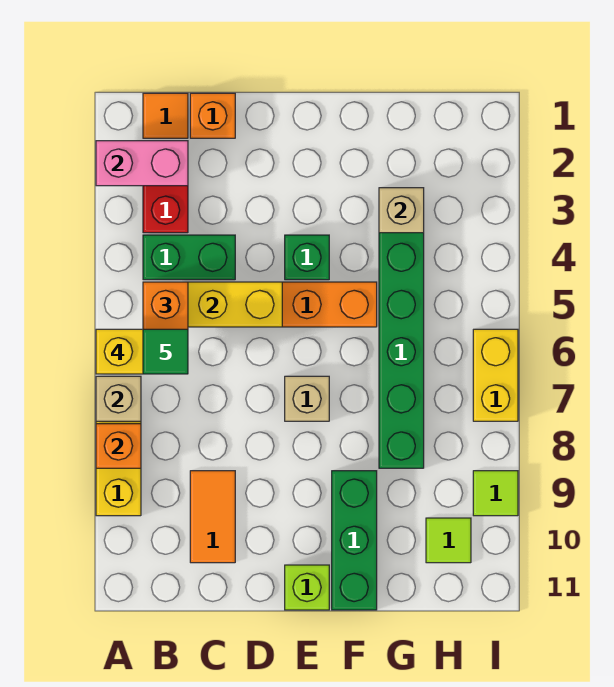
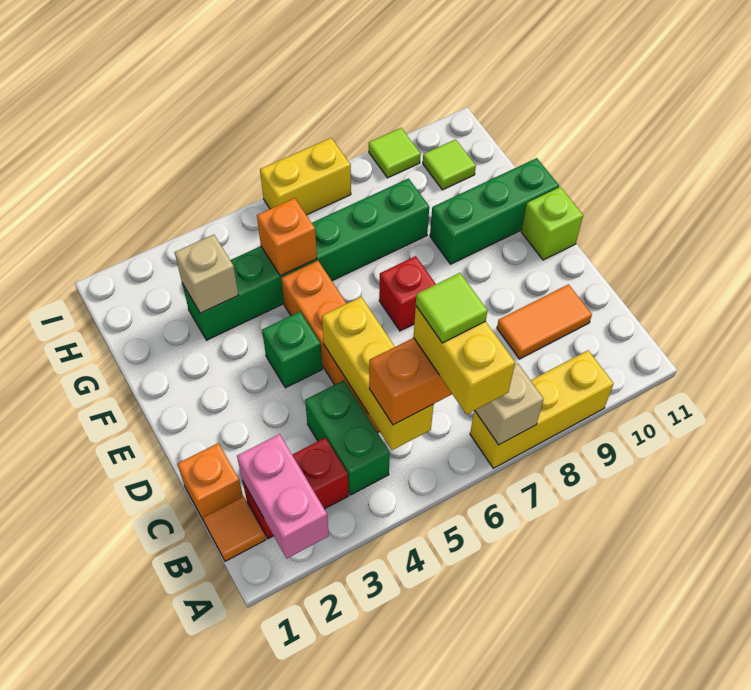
orange 1x1 brick [96,424,141,468] -> orange 1x1 brick moved to [257,198,317,276]
green 1x1 tile [143,329,188,374] -> lime 1x1 tile [416,273,488,343]
tan 1x1 brick [285,376,329,421] -> red 1x1 brick [379,256,436,331]

